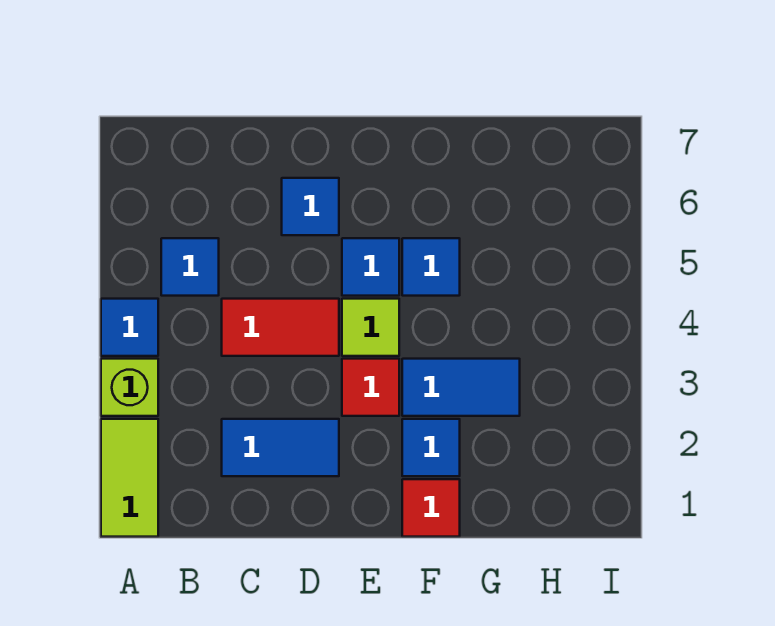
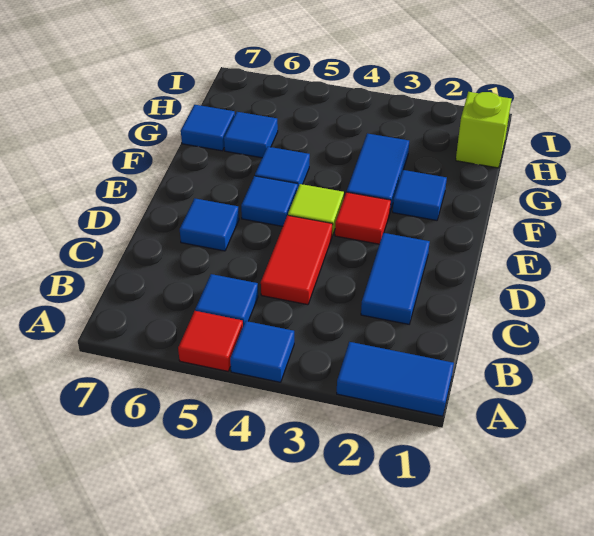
lime 1x2 tile [101,419,158,537] -> blue 1x2 tile [337,342,454,416]
lime 1x1 brick [101,359,158,416] -> lime 1x1 brick moved to [456,92,512,168]
red 1x1 tile [402,479,460,537] -> red 1x1 tile moved to [178,311,243,371]
none -> blue 1x1 tile [224,112,278,158]
none -> blue 1x1 tile [181,105,235,151]

